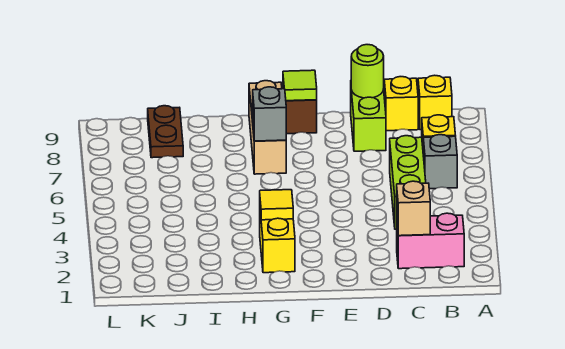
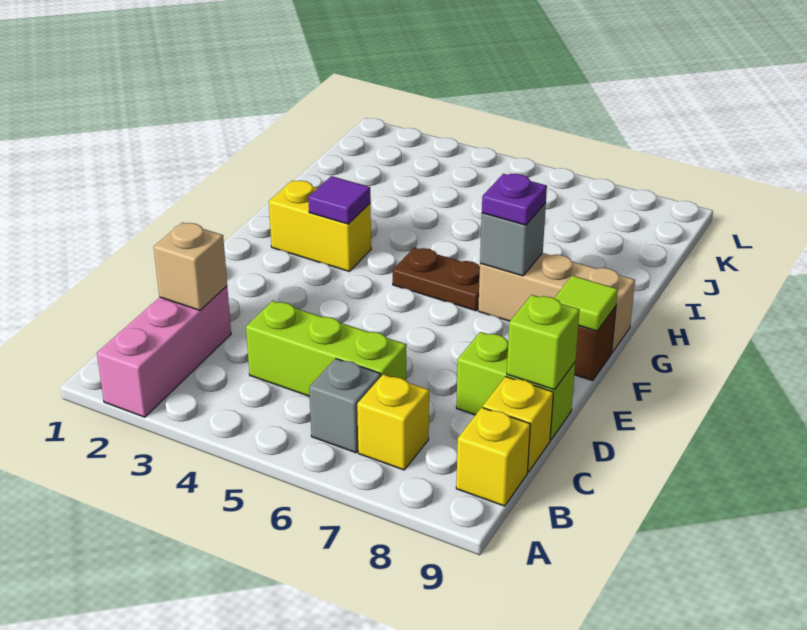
pink 1x2 brick [397,213,464,269] -> pink 1x3 brick [97,286,231,417]
lime 1x1 round brick [351,45,384,98] -> lime 1x1 brick [507,295,580,390]
yellow 1x1 tile [260,190,293,220] -> purple 1x1 tile [308,176,371,224]
none -> purple 1x1 plate [482,174,547,225]
brown 1x2 plate [148,106,183,158] -> brown 1x2 plate moved to [393,248,480,311]

